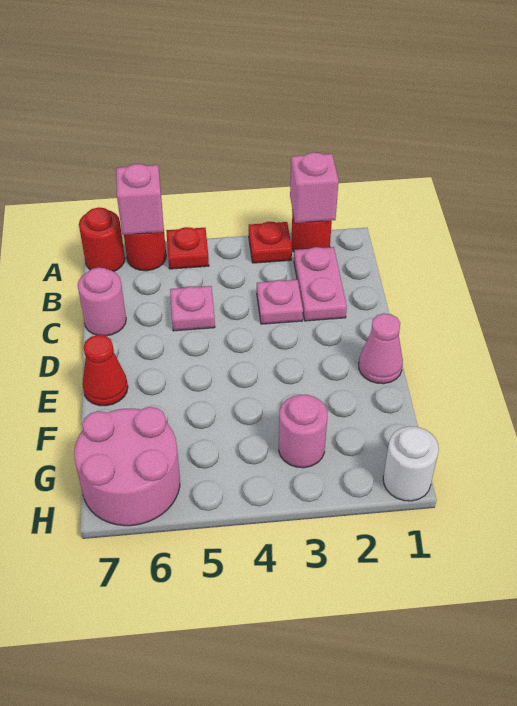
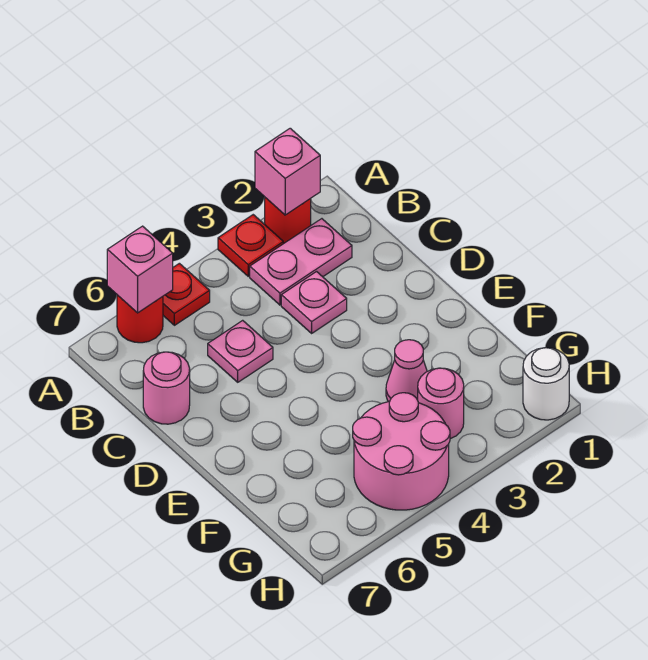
red 1x1 round brick [79,207,125,272] -> none
pink 1x2 plate [294,247,347,321] -> pink 1x2 plate turned to [250,219,352,305]
pink 1x1 cone [359,313,403,384] -> pink 1x1 cone moved to [386,340,427,402]
red 1x1 cone [82,335,128,406] -> none
pink 2x2 round brick [74,407,180,526] -> pink 2x2 round brick moved to [353,393,450,510]

